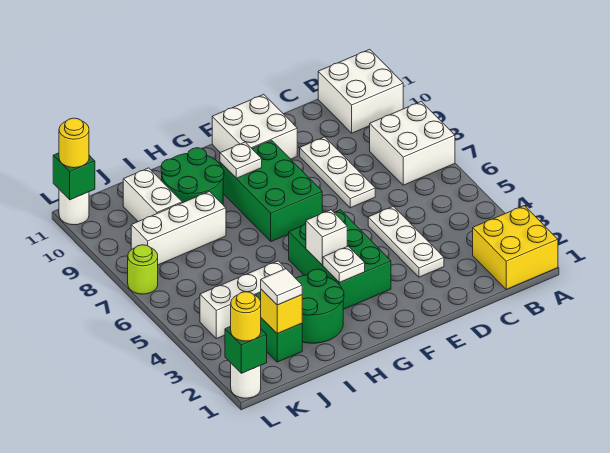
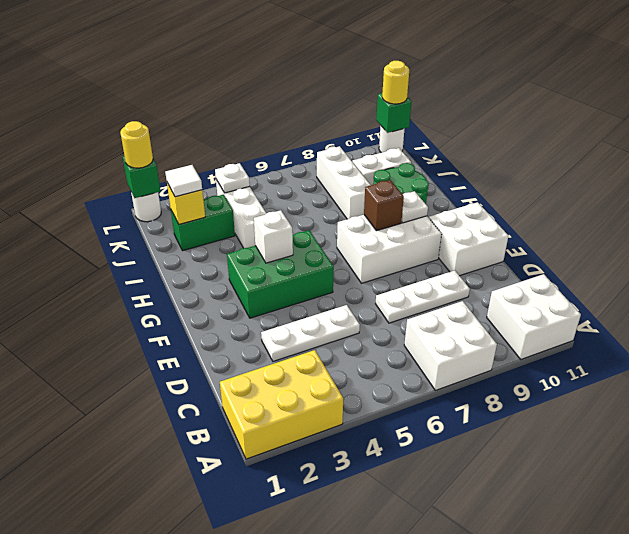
yellow 2x2 brick [473,206,558,289] -> yellow 2x3 brick [220,350,343,459]
green 2x3 brick [220,140,322,241] -> white 2x3 brick [337,215,442,283]
white 1x1 plate [323,246,365,283] -> white 1x1 plate moved to [215,163,250,193]
none -> brown 1x1 brick [364,180,404,231]
green 2x2 round brick [296,269,344,343] -> none
lime 1x1 round brick [128,245,158,294] -> none

